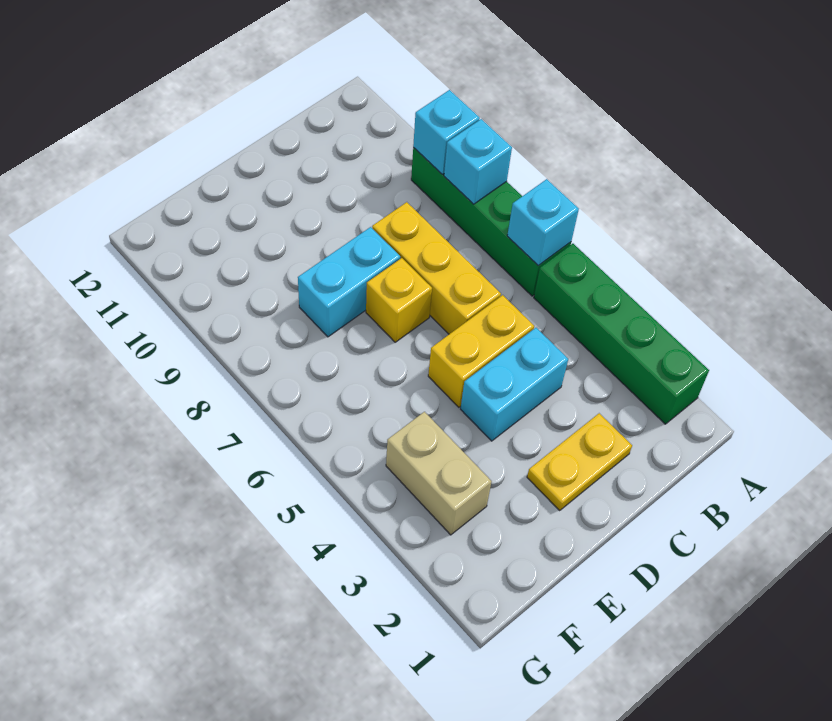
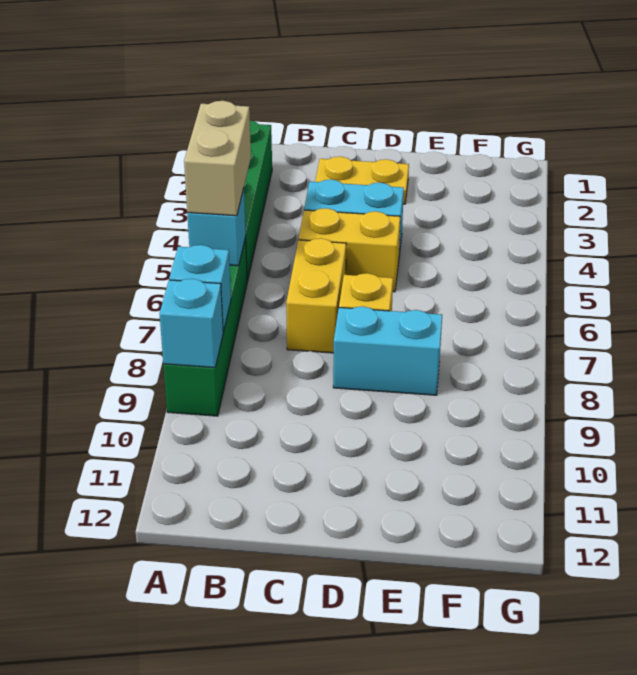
yellow 1x3 brick [372,202,501,334] -> yellow 1x2 brick [286,238,346,353]
tan 1x2 brick [386,412,492,535] -> tan 1x2 brick moved to [184,101,251,216]

